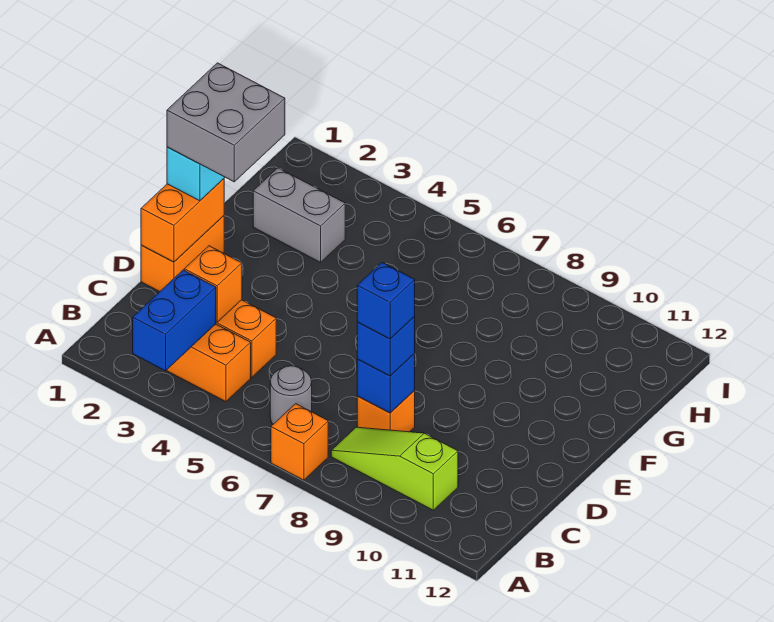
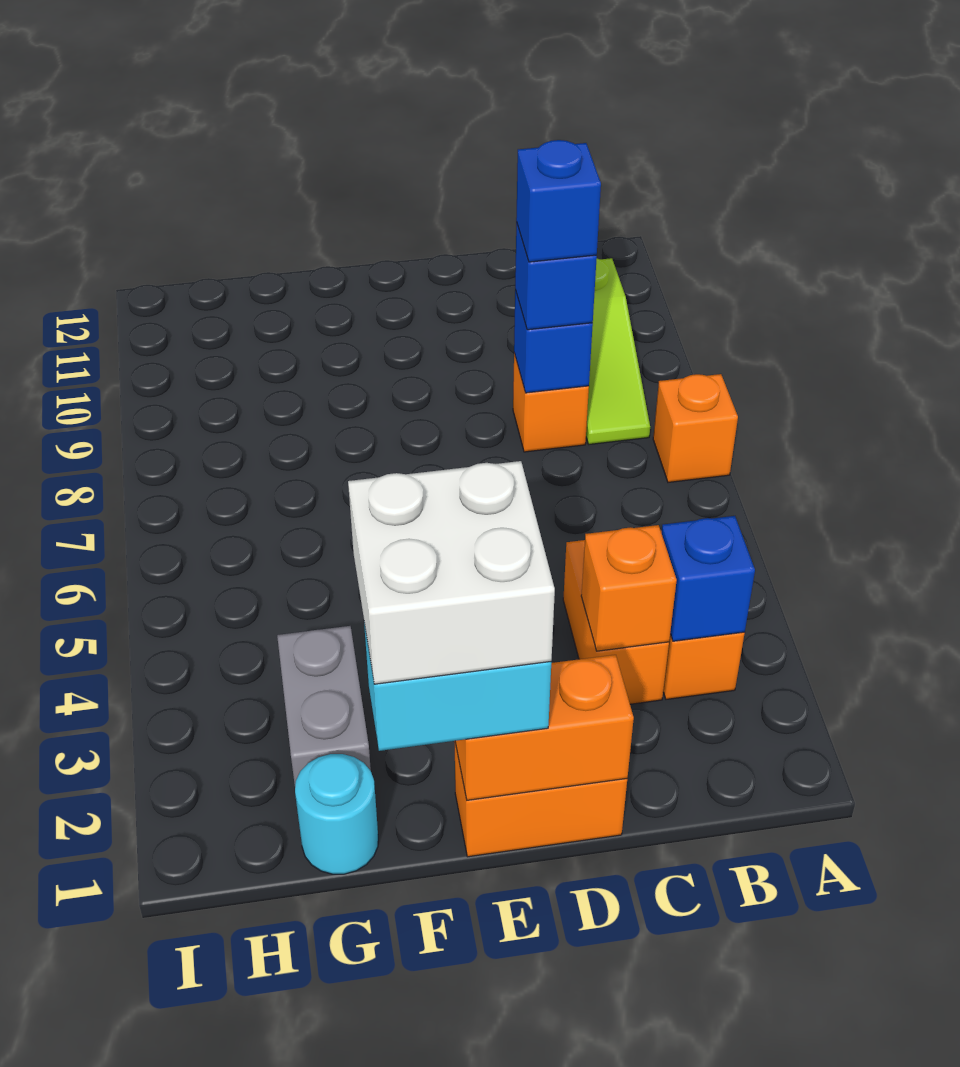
blue 1x2 brick [133,270,216,371] -> blue 1x1 brick [661,516,755,641]
grey 1x1 round brick [270,366,312,424] -> none
grey 2x2 brick [167,63,285,182] -> white 2x2 brick [348,461,555,684]
none -> cyan 1x1 round brick [295,754,378,874]

